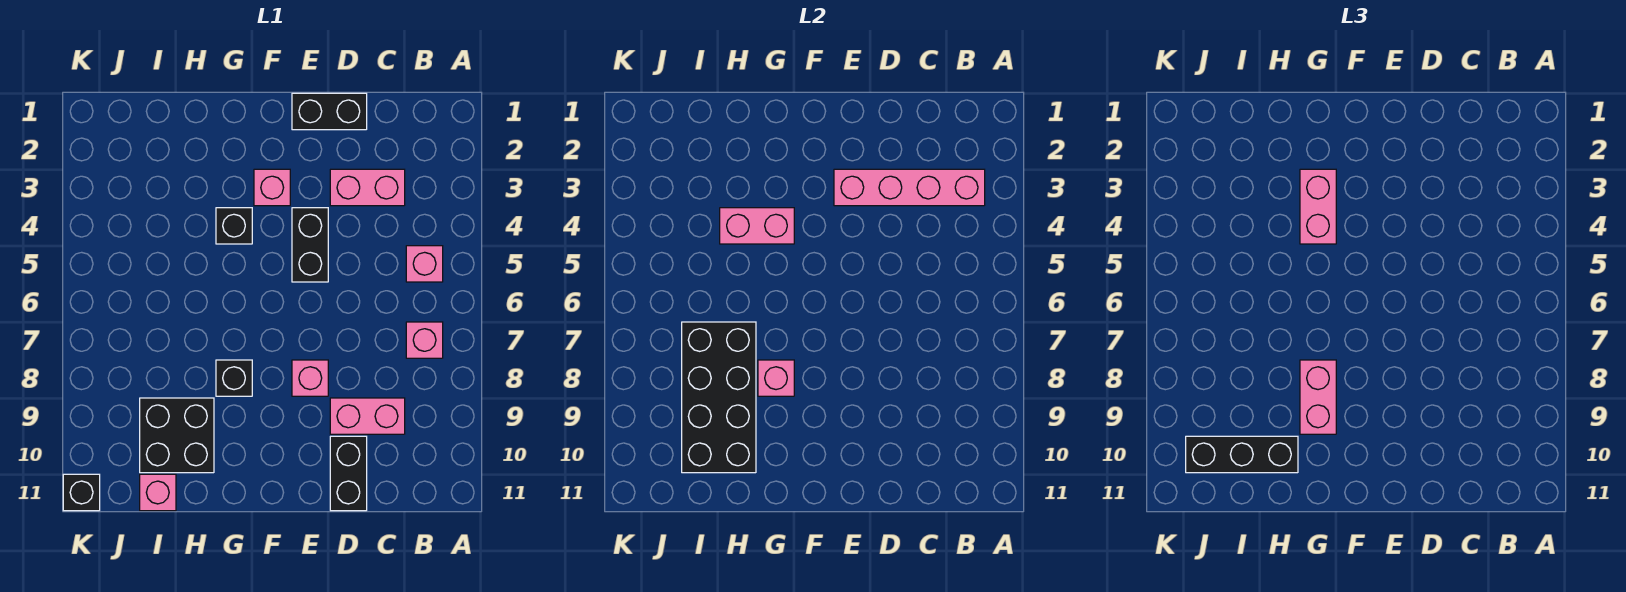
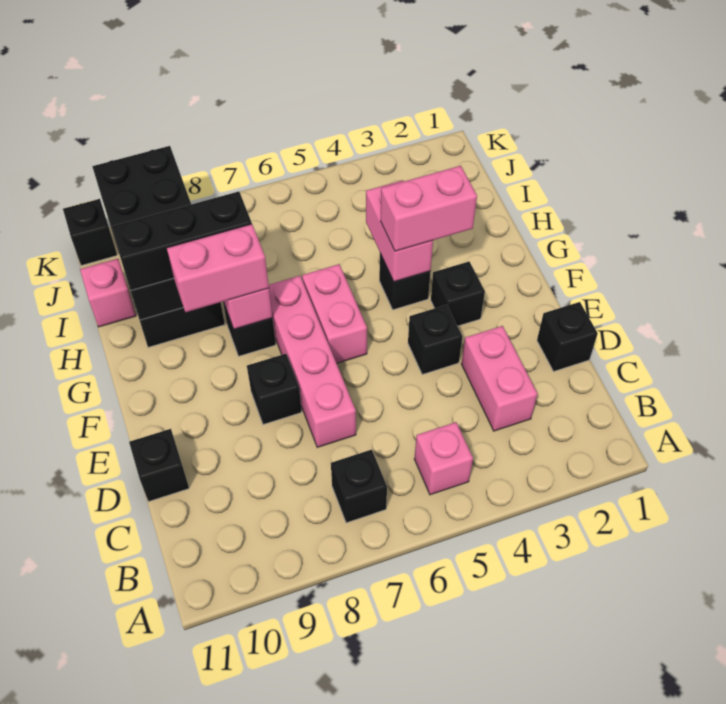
pink 1x4 brick [834,169,985,206] -> pink 1x4 brick moved to [269,276,356,447]
pink 1x1 brick [406,322,443,358] -> black 1x1 brick [331,450,387,523]
pink 1x2 brick [330,398,405,434] -> pink 1x2 brick moved to [302,264,367,363]
black 1x2 brick [292,93,367,130] -> black 1x1 brick [537,302,598,371]
black 1x2 brick [330,436,367,511] -> black 1x1 brick [129,429,189,502]
black 1x2 brick [292,208,328,282] -> black 1x1 brick [408,305,462,375]
pink 1x1 brick [292,360,328,396] -> black 1x1 brick [247,354,301,425]
pink 1x1 brick [254,169,290,206] -> black 1x1 brick [431,262,485,326]
black 2x4 brick [682,322,756,473] -> black 2x4 brick turned to [92,146,191,320]
black 1x3 brick [1186,436,1298,473] -> black 1x3 brick turned to [111,191,252,290]

